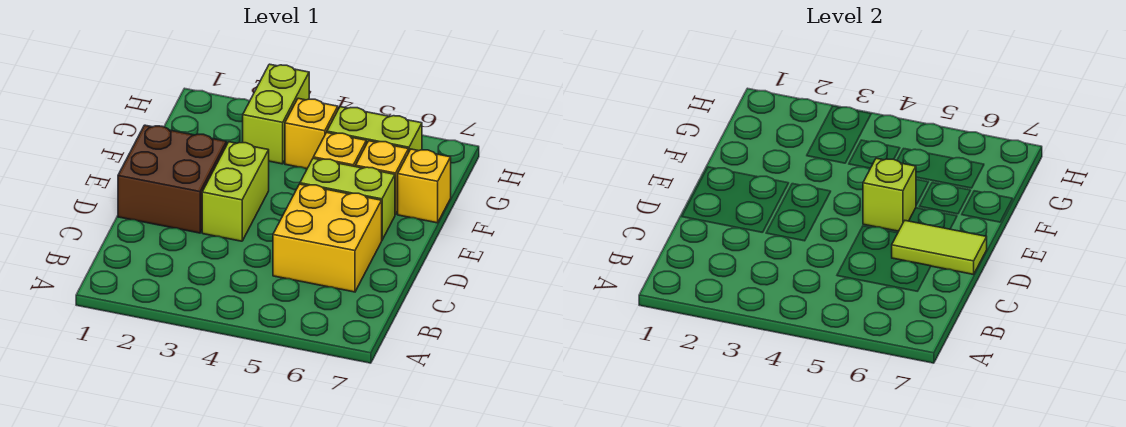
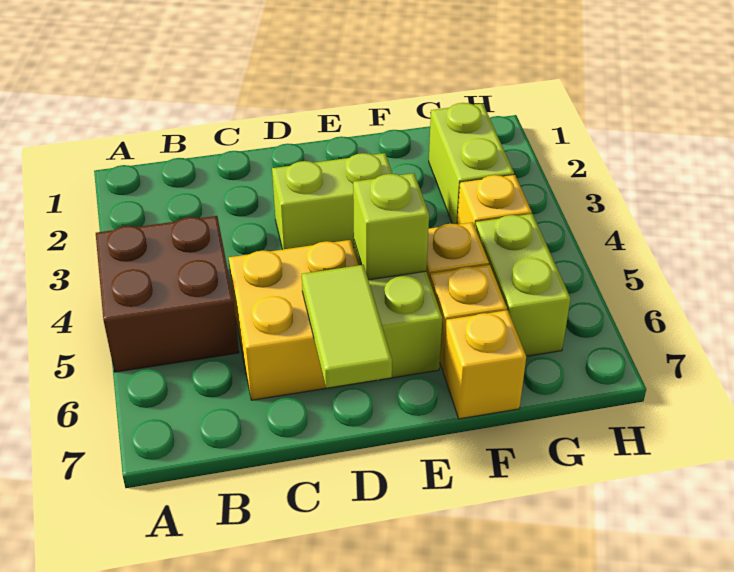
brown 2x2 brick [118,125,227,233] -> brown 2x2 brick moved to [96,216,239,372]
lime 1x2 brick [243,64,309,164] -> lime 1x2 brick turned to [429,103,514,224]

